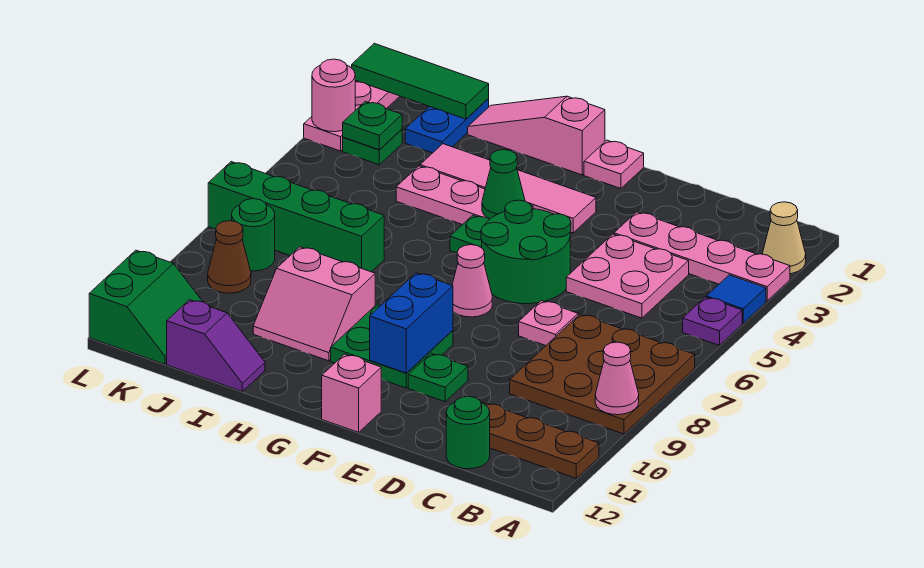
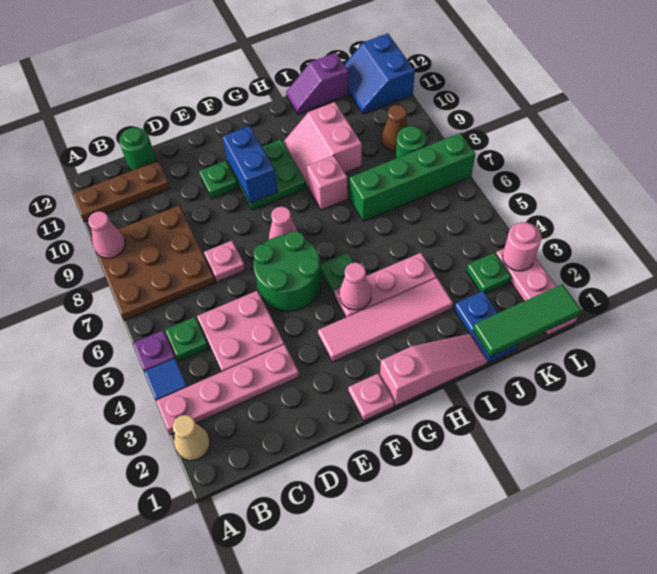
pink 1x1 brick [322,354,381,432] -> pink 1x1 brick moved to [307,155,348,210]
green 1x1 cone [482,150,525,219] -> pink 1x1 cone [339,262,371,310]
pink 2x2 slope [253,247,375,361] -> pink 2x2 slope turned to [283,102,362,188]
green 1x1 plate [343,101,402,150] -> green 1x1 plate moved to [165,317,209,361]
green 2x2 slope [89,250,203,364] -> blue 2x2 slope [344,33,415,114]

